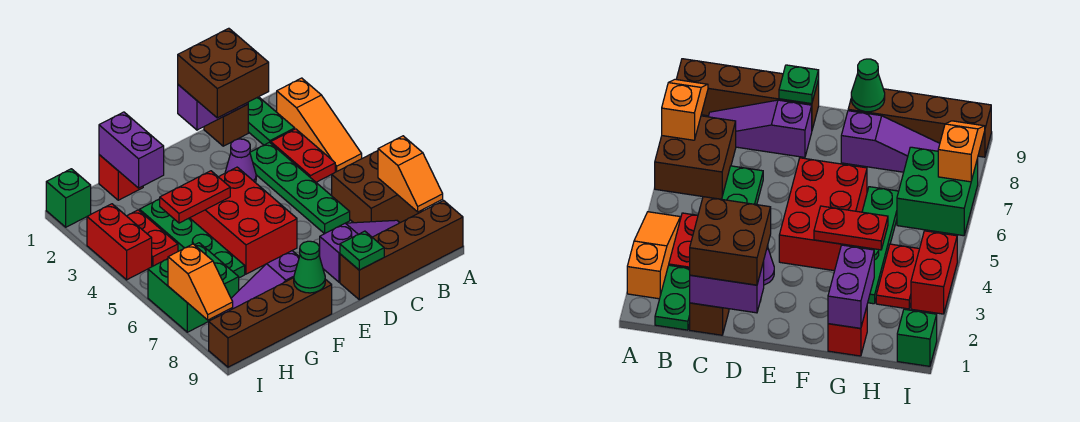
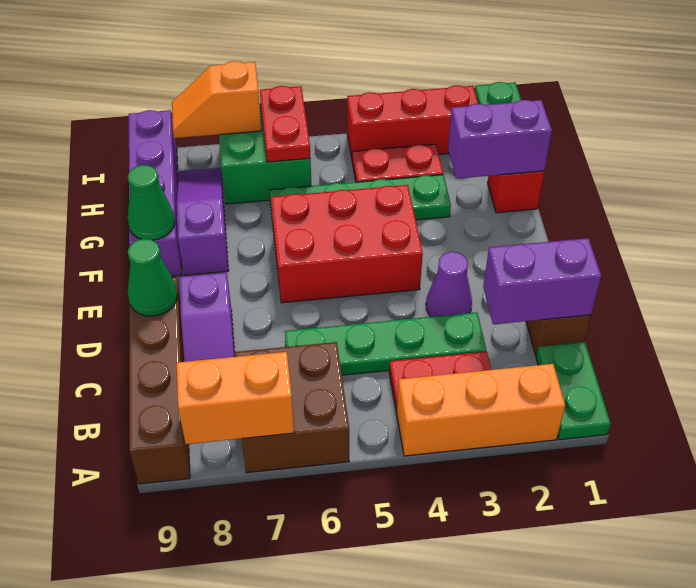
orange 1x3 slope [277,78,362,172] -> orange 1x3 brick [397,364,565,456]
orange 1x2 slope [378,136,443,212] -> orange 1x2 brick [177,352,294,444]
green 1x2 plate [248,97,295,145] -> green 1x2 plate turned to [536,342,611,440]
purple 1x2 brick [178,85,248,130] -> purple 1x2 brick turned to [483,238,601,324]
brown 2x2 brick [178,28,269,118] -> none
green 1x1 plate [340,231,384,270] -> green 1x1 cone [128,239,177,316]
red 1x2 plate [160,171,230,223] -> red 1x2 plate moved to [260,86,310,162]
brown 1x4 brick [209,278,332,367] -> purple 1x4 brick [129,110,182,277]
red 1x2 brick [87,204,152,280] -> red 1x3 brick [347,85,478,158]

